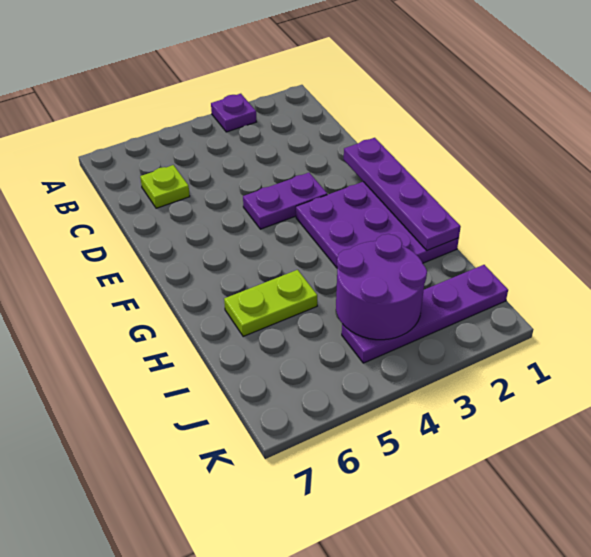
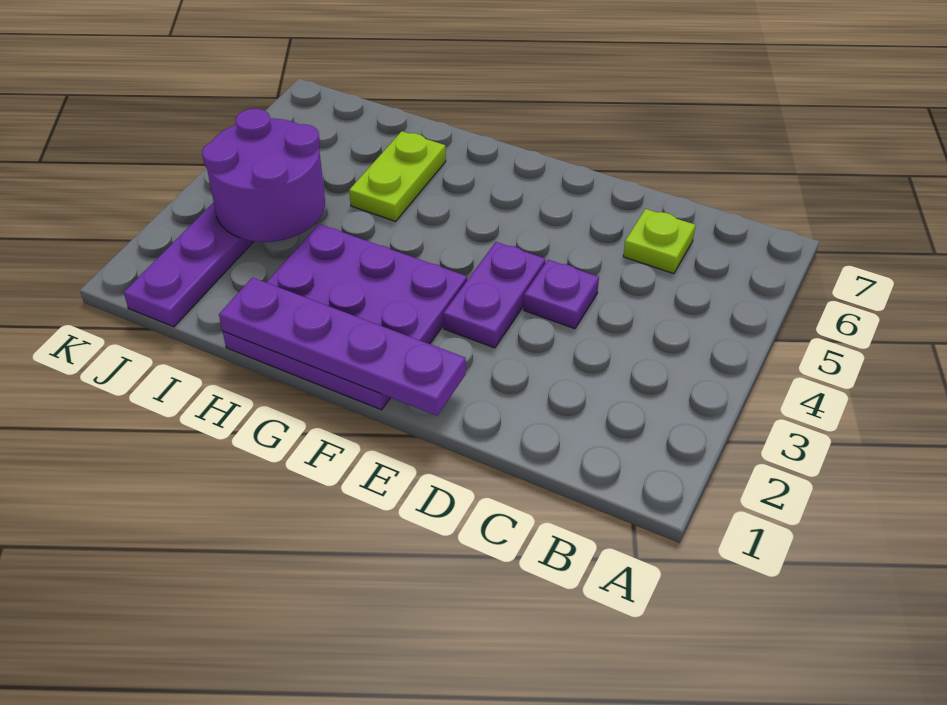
purple 1x1 plate [211,94,256,132] -> purple 1x1 plate moved to [524,260,599,329]

